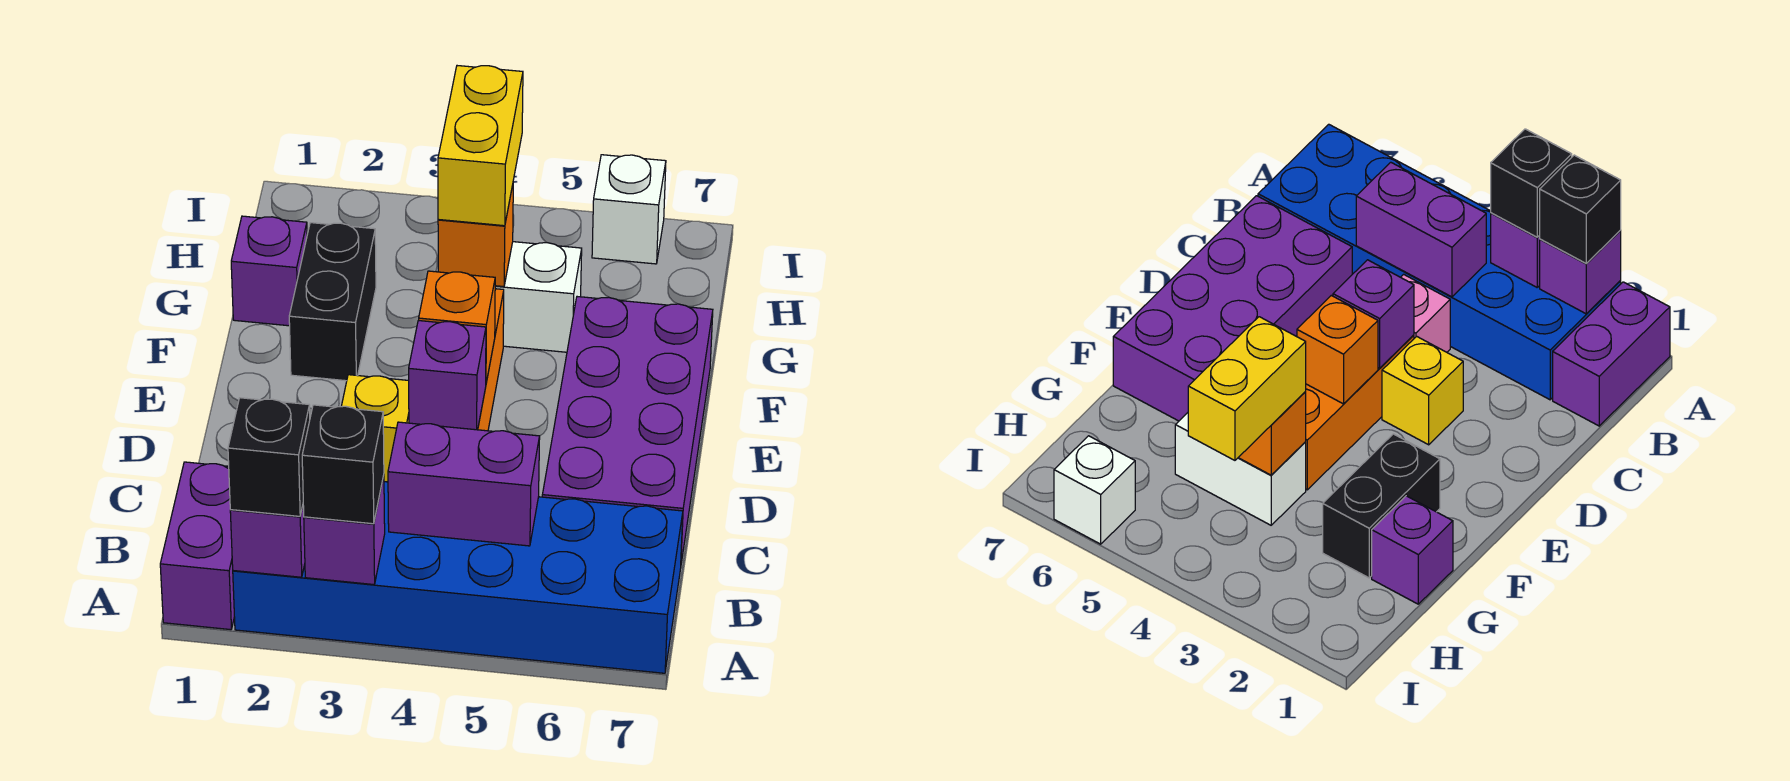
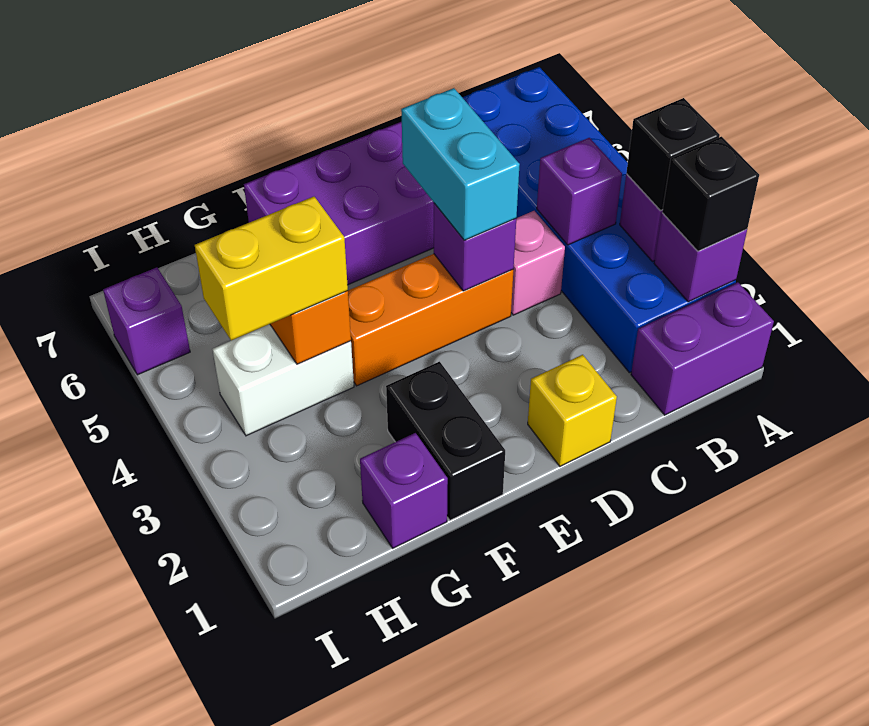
purple 1x2 brick [388,422,540,546] -> purple 1x1 brick [537,138,622,245]
yellow 1x1 brick [341,375,409,482] -> yellow 1x1 brick moved to [528,355,617,466]
none -> cyan 1x2 brick [401,88,520,240]
orange 1x1 brick [419,271,495,383] -> none
black 1x2 brick [289,223,376,381] -> black 1x2 brick turned to [386,362,505,520]
white 1x2 brick [495,242,582,352] -> white 1x2 brick turned to [213,324,354,436]
white 1x1 brick [592,155,666,264] -> purple 1x1 brick [103,268,190,375]

